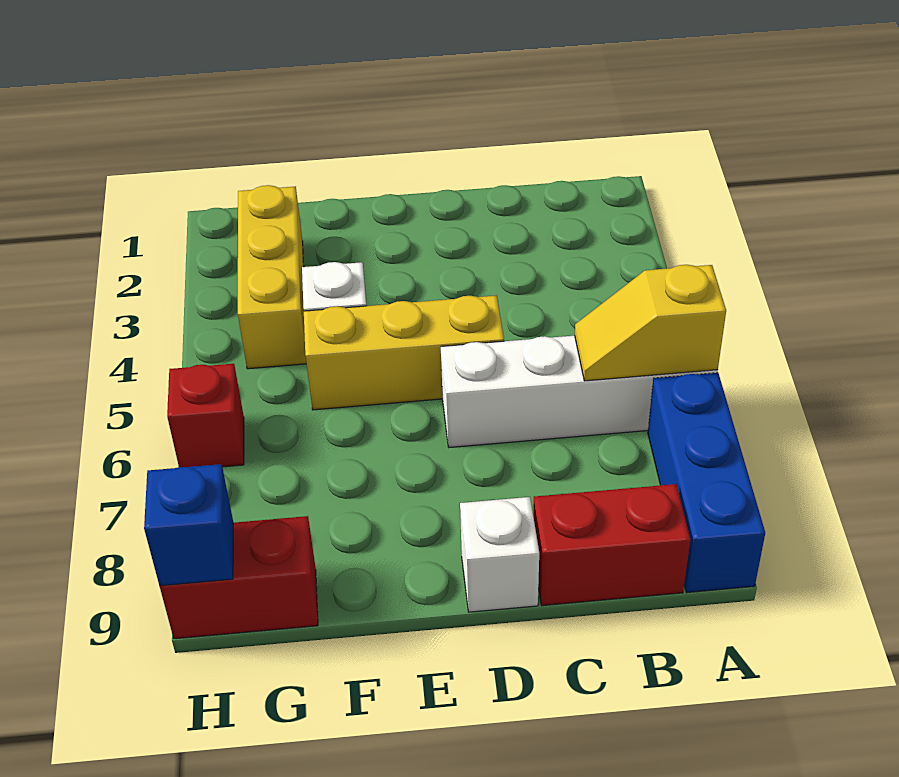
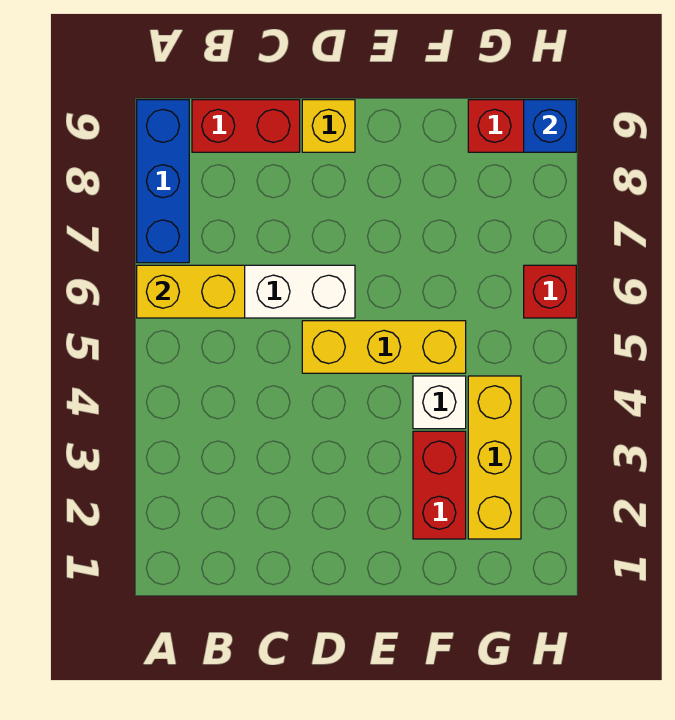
yellow 1x2 slope [575,265,726,381] -> yellow 1x2 brick [137,265,245,318]
white 1x1 brick [460,497,539,612] -> yellow 1x1 brick [302,100,355,152]
none -> red 1x2 brick [413,431,466,539]

